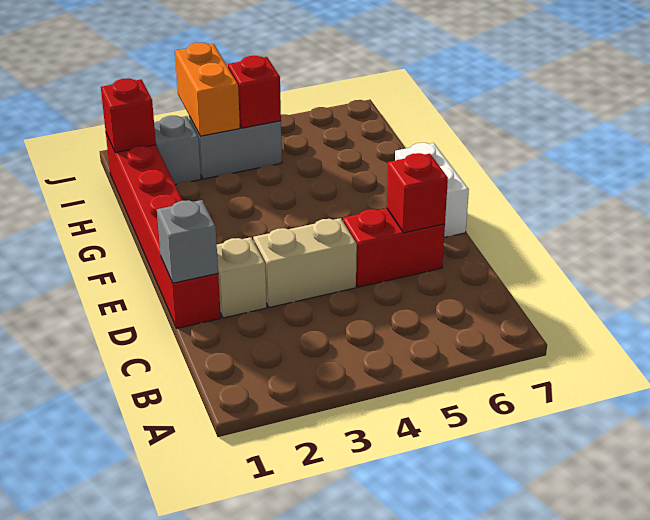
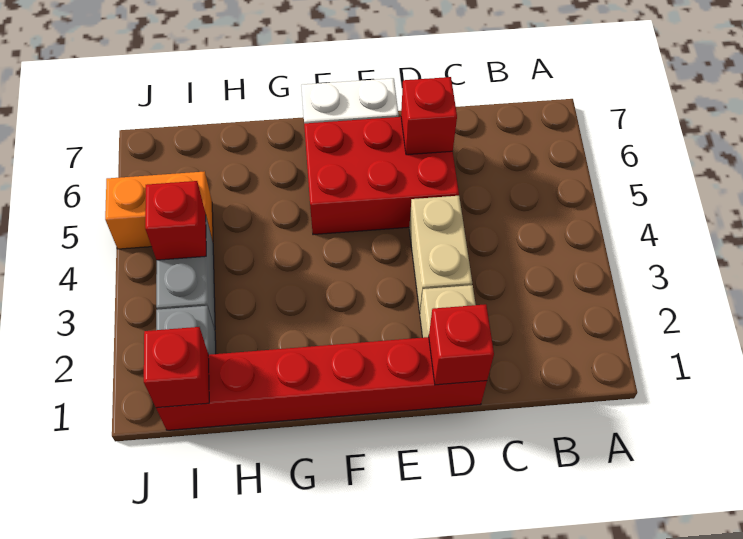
grey 1x1 brick [157,200,218,283] -> red 1x1 brick [429,304,494,385]
red 1x2 brick [343,208,445,287] -> red 2x3 brick [304,117,459,235]
orange 1x2 brick [175,43,240,136] -> orange 1x2 brick moved to [105,171,213,249]

